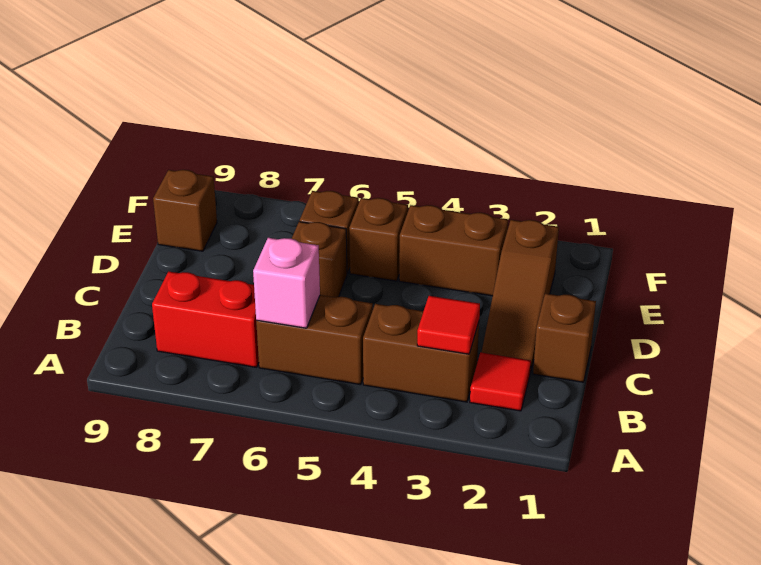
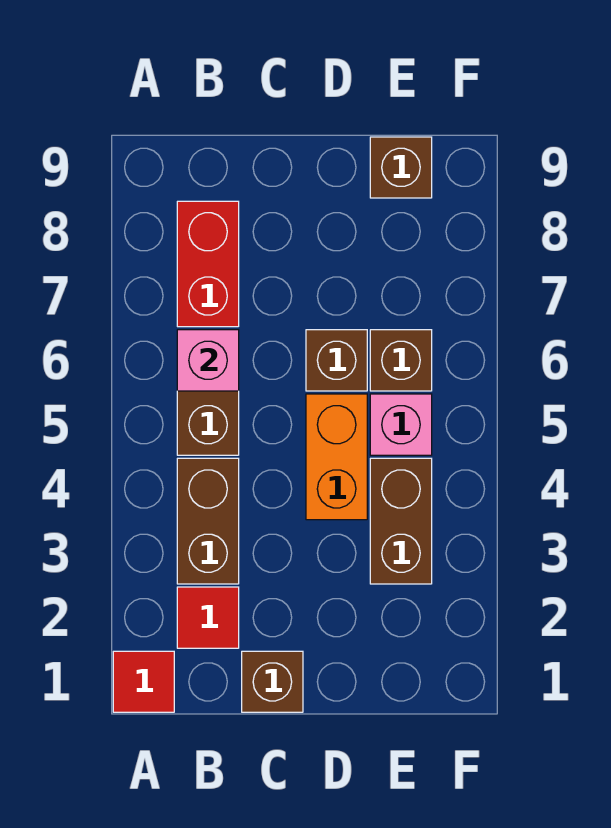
red 1x1 tile [417,296,480,354] -> red 1x1 tile moved to [113,651,174,712]
brown 1x3 slope [481,220,559,373] -> none
none -> orange 1x2 brick [306,394,367,520]
brown 1x1 brick [349,198,408,281] -> pink 1x1 brick [370,394,432,455]

